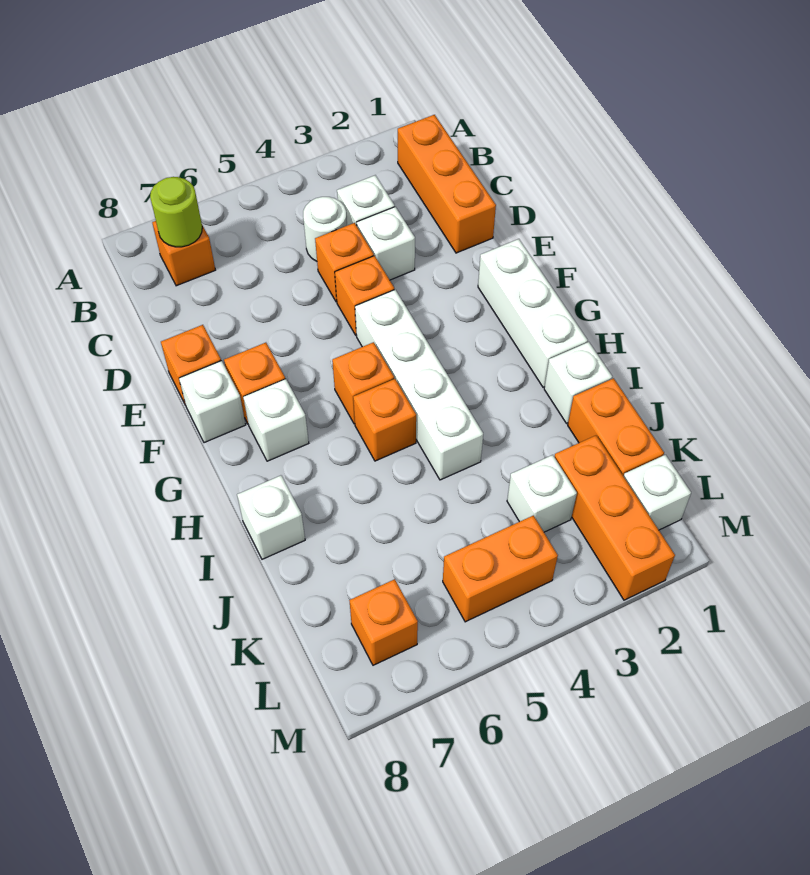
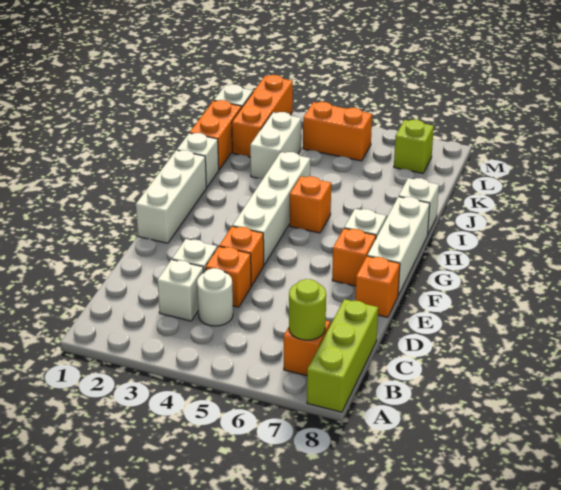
none -> lime 1x3 brick [307,299,378,412]
orange 1x3 brick [398,115,496,253] -> none
white 1x1 brick [179,361,246,443] -> white 1x3 brick [367,197,430,295]
orange 1x1 brick [332,342,394,424] -> none
white 1x1 brick [507,455,577,532] -> white 1x2 brick [250,112,301,178]
orange 1x1 brick [349,579,418,665] -> lime 1x1 brick [394,120,434,173]

